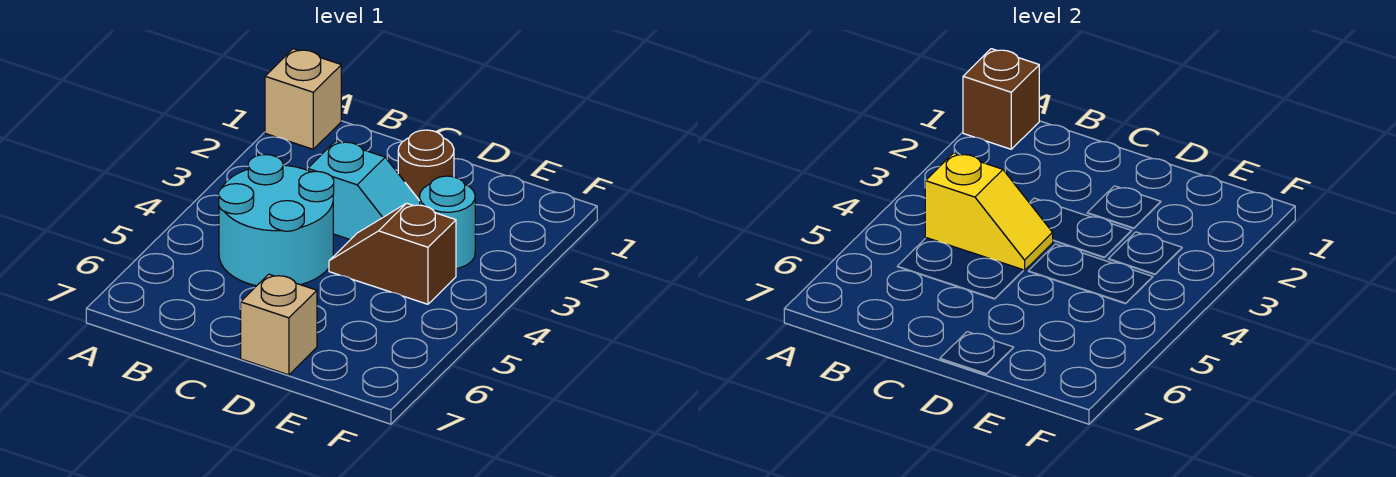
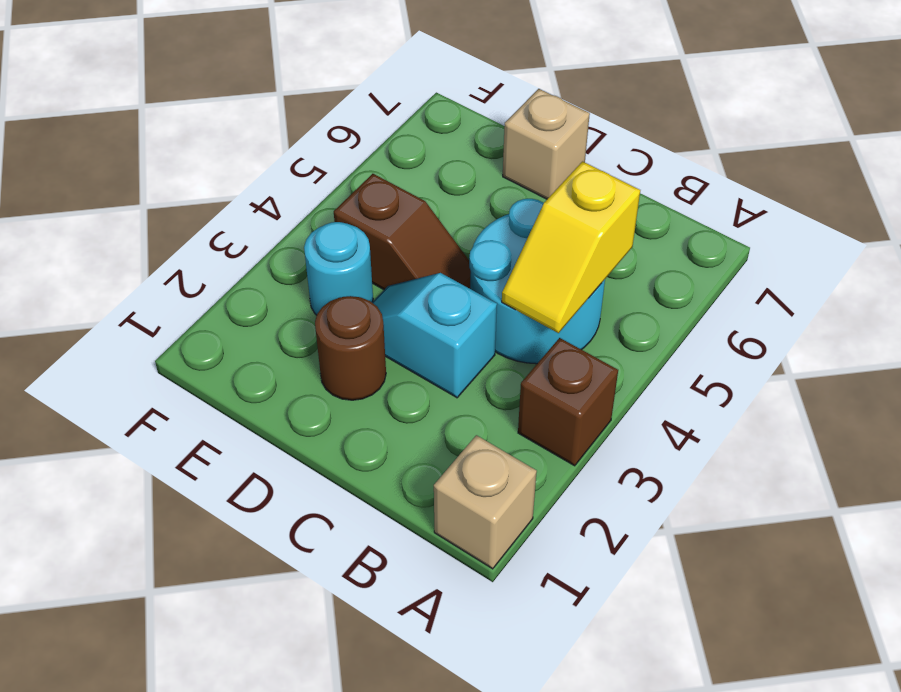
brown 1x1 brick [963,49,1039,149] -> brown 1x1 brick moved to [518,338,618,466]
yellow 1x2 slope [925,153,1053,271] -> yellow 1x2 slope turned to [502,162,640,333]

